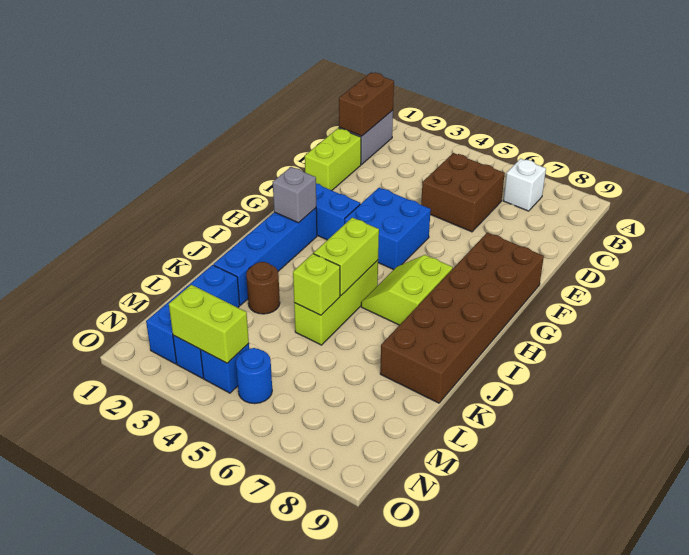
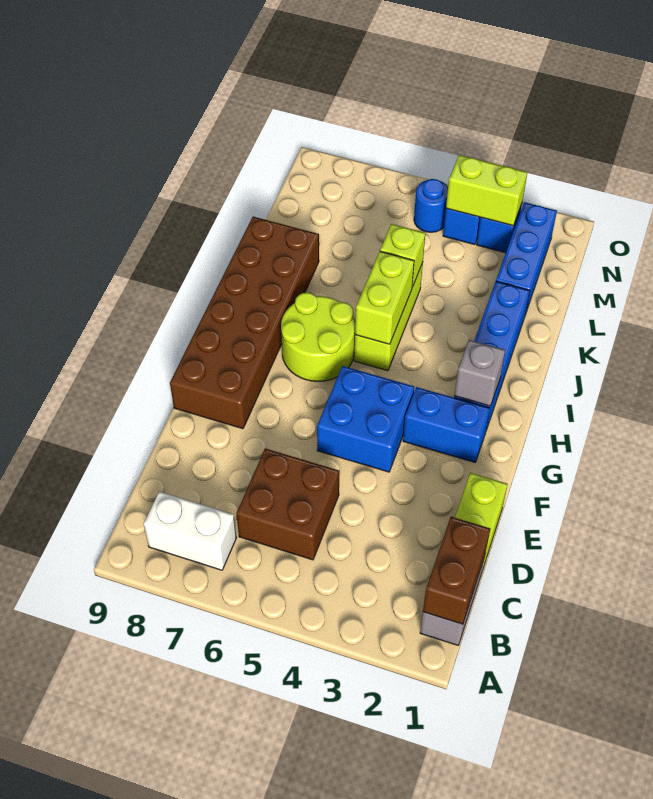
white 1x1 brick [503,159,546,211] -> white 1x2 brick [144,491,236,570]
lime 2x2 slope [361,255,453,325] -> lime 2x2 round brick [281,293,355,381]
brown 1x1 round brick [246,262,280,314] -> none

